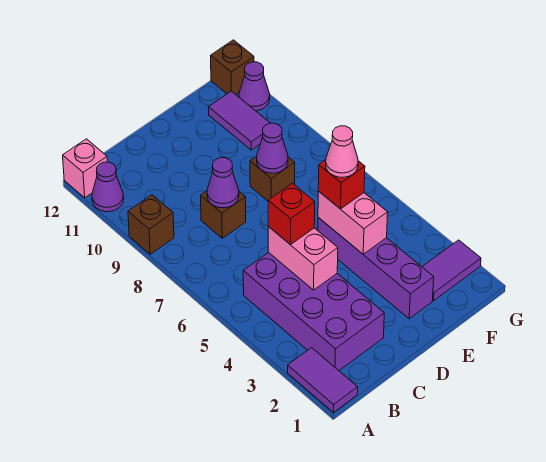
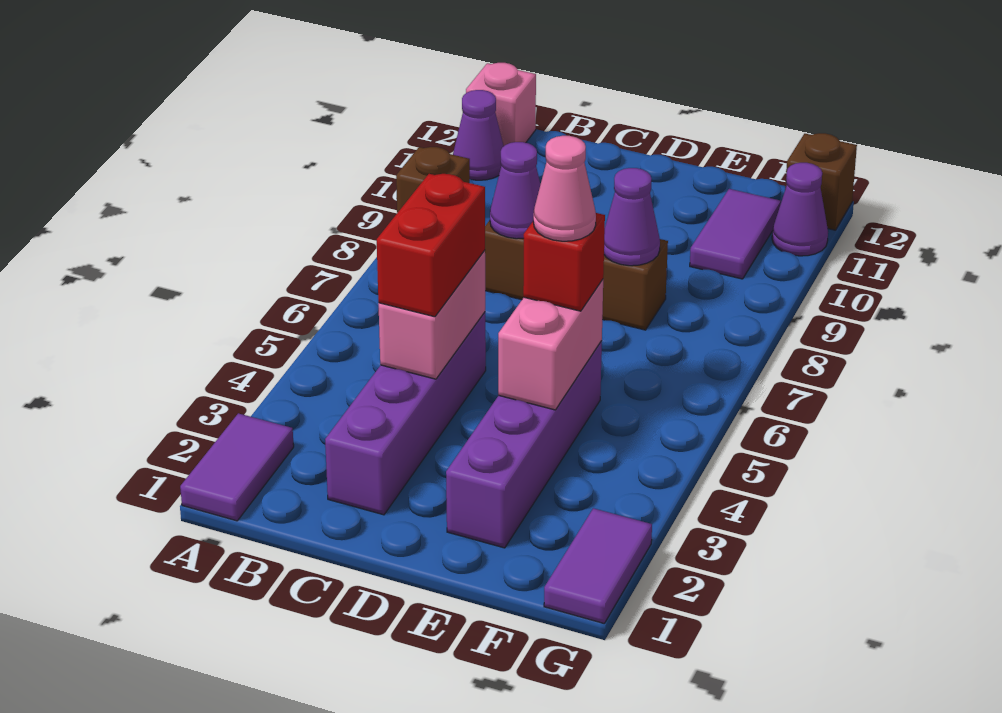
purple 2x4 brick [243,252,384,370] -> purple 1x4 brick [325,312,486,515]
red 1x1 brick [268,183,315,245] -> red 1x2 brick [377,174,485,317]
purple 1x2 tile [422,240,481,301] -> purple 1x2 tile turned to [544,508,652,623]

